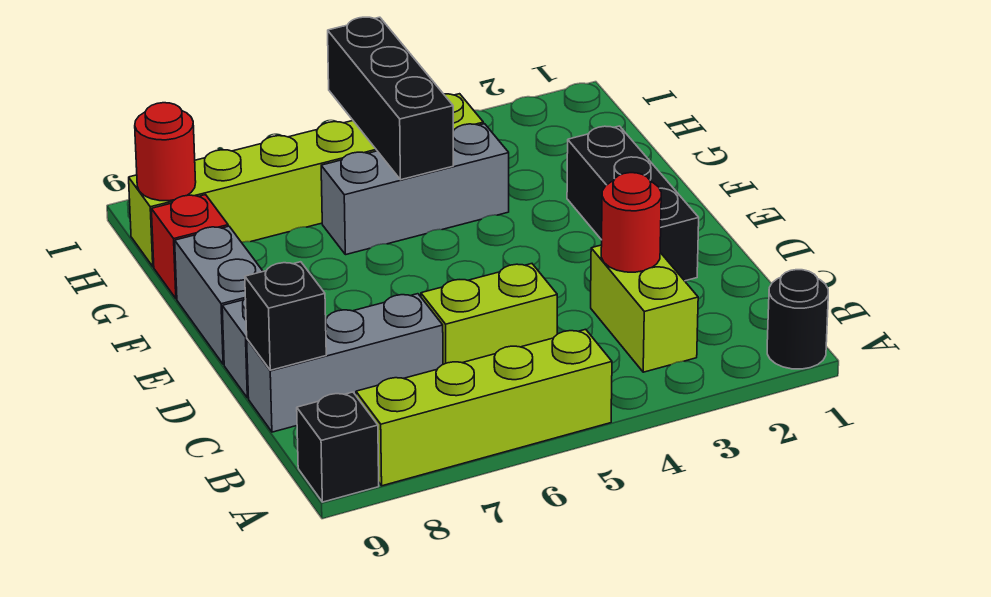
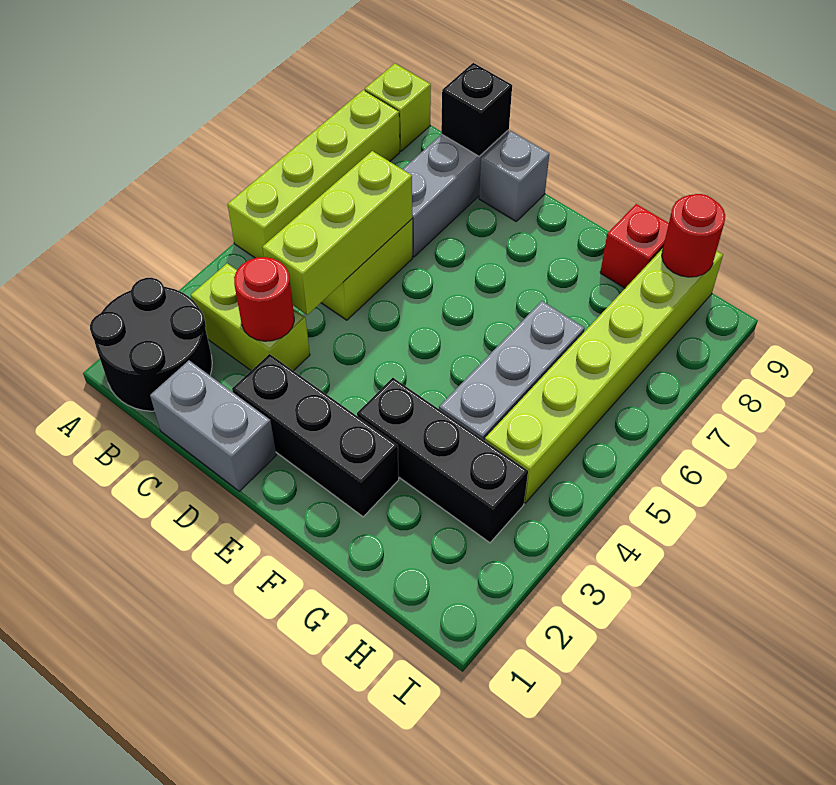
black 1x1 round brick [767,270,828,369] -> black 2x2 round brick [90,278,212,411]
black 1x1 brick [297,392,379,502] -> lime 1x1 brick [365,64,431,151]
none -> lime 1x3 brick [262,151,412,315]
grey 1x2 brick [175,226,263,364] -> grey 1x2 brick moved to [150,361,276,491]
black 1x3 brick [328,17,453,180] -> black 1x3 brick moved to [357,378,528,543]

